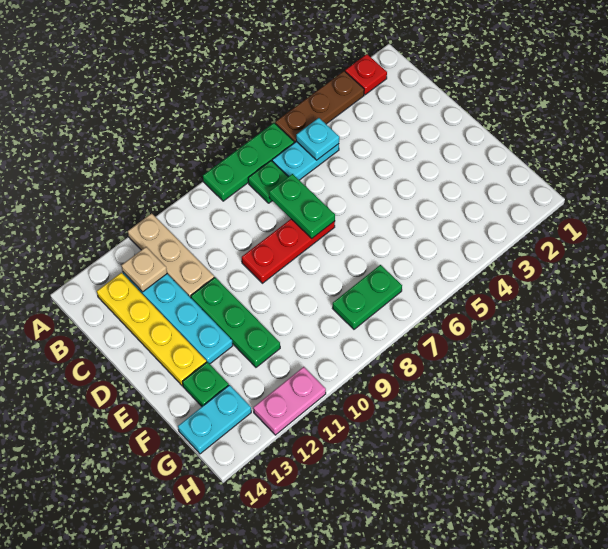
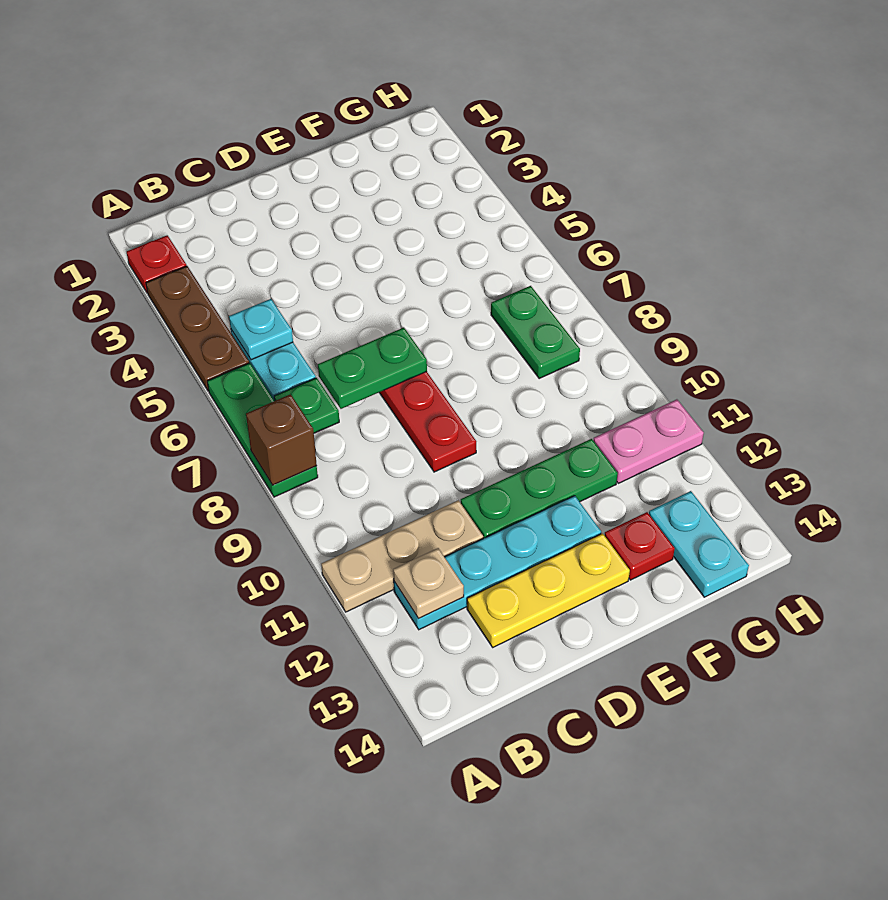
none -> brown 1x1 brick [246,394,317,485]
yellow 1x4 plate [97,273,206,386] -> yellow 1x3 plate [467,533,630,647]
green 1x1 plate [182,362,229,406] -> red 1x1 plate [604,512,675,580]
pink 1x2 plate [253,367,326,435] -> pink 1x2 plate turned to [593,399,704,483]

